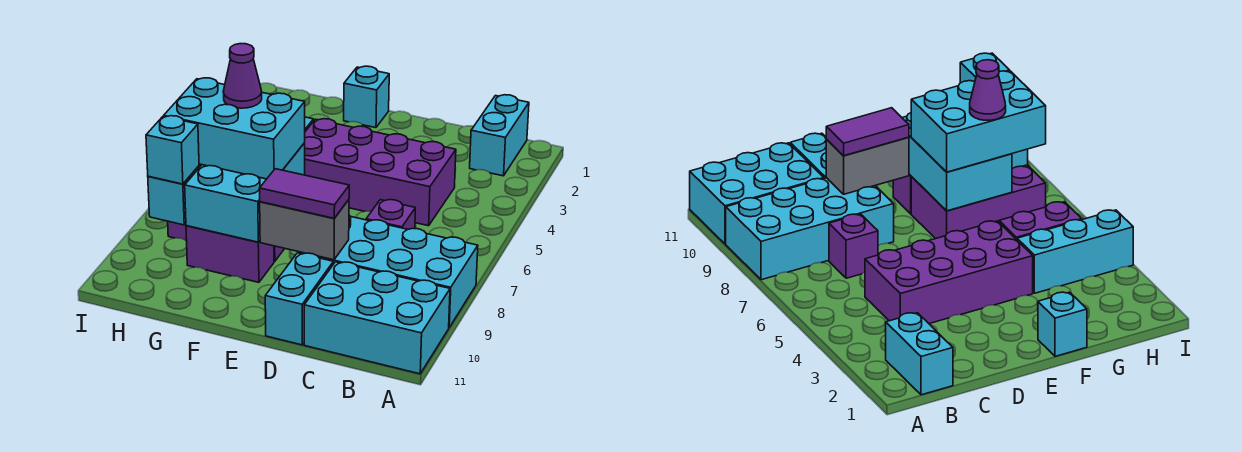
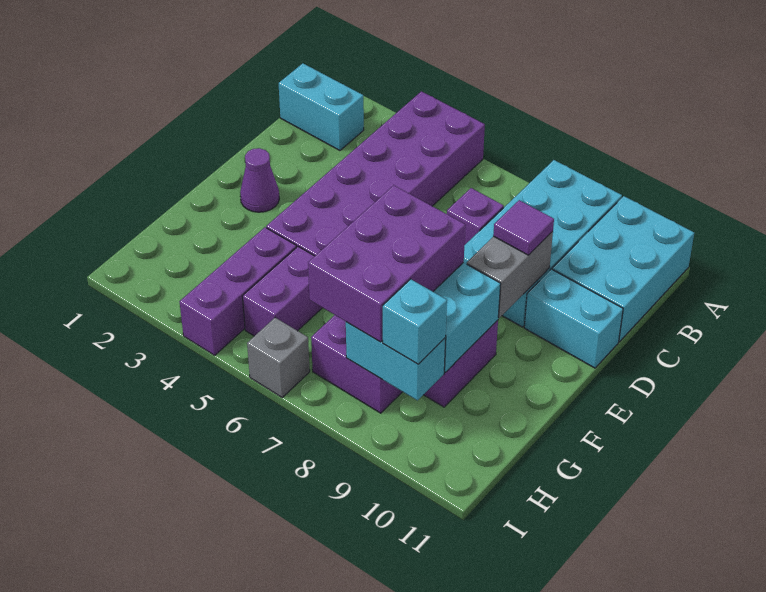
purple 2x4 brick [305,119,456,226] -> purple 2x6 brick [266,91,485,256]
purple 1x2 tile [260,169,349,218] -> purple 1x1 tile [493,200,554,255]
cyan 1x1 brick [344,66,389,128] -> none
cyan 2x3 brick [164,78,305,179] -> purple 2x3 brick [308,185,465,342]
cyan 1x3 brick [1017,210,1133,293] -> purple 1x3 brick [180,227,296,355]
purple 1x1 cone [223,44,262,108] -> purple 1x1 cone moved to [240,148,279,212]
none -> grey 1x1 brick [247,318,310,397]

